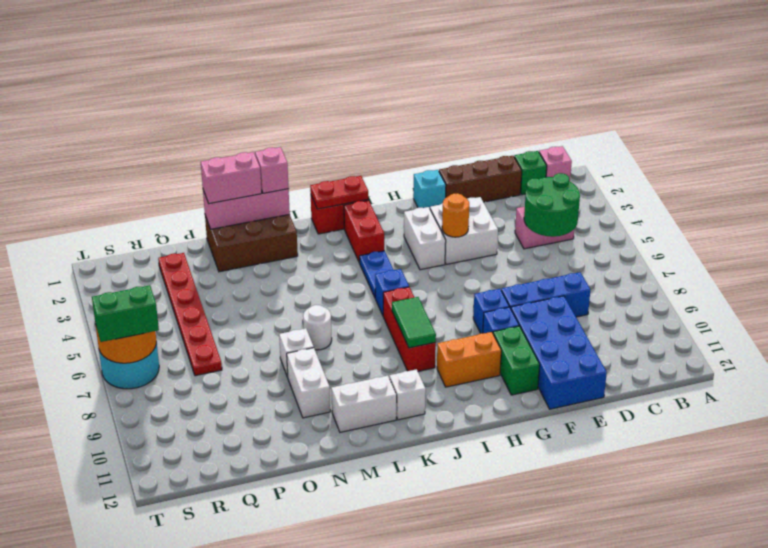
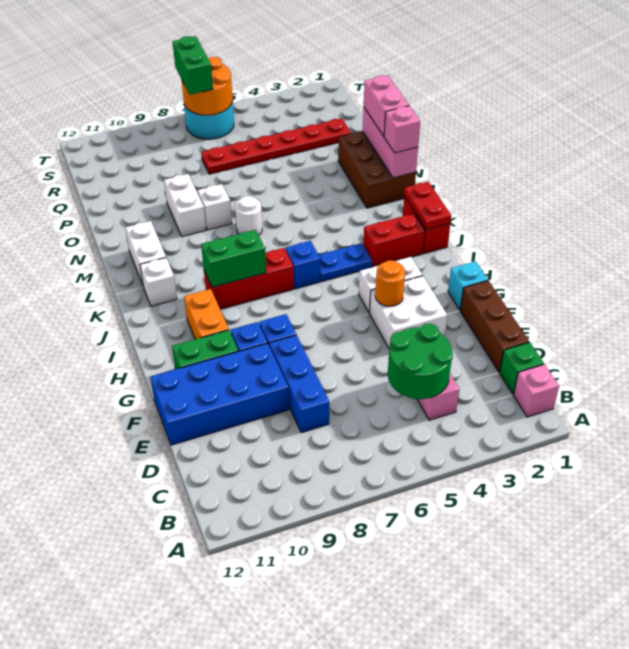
green 1x2 tile [392,297,436,348] -> green 1x2 brick [201,230,266,287]
white 1x2 brick [287,348,330,418] -> white 1x2 brick turned to [164,174,206,237]

